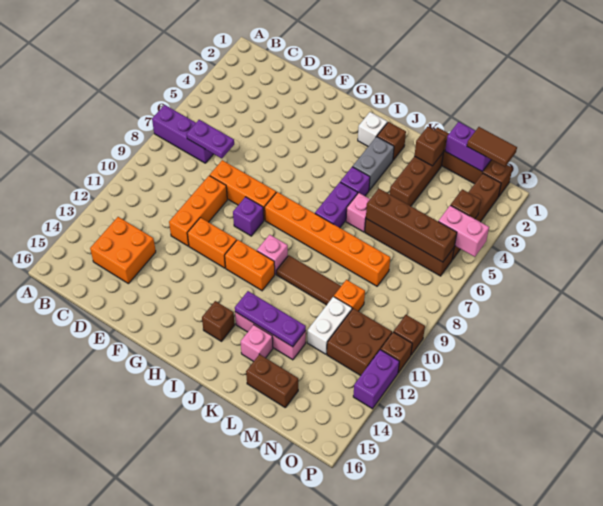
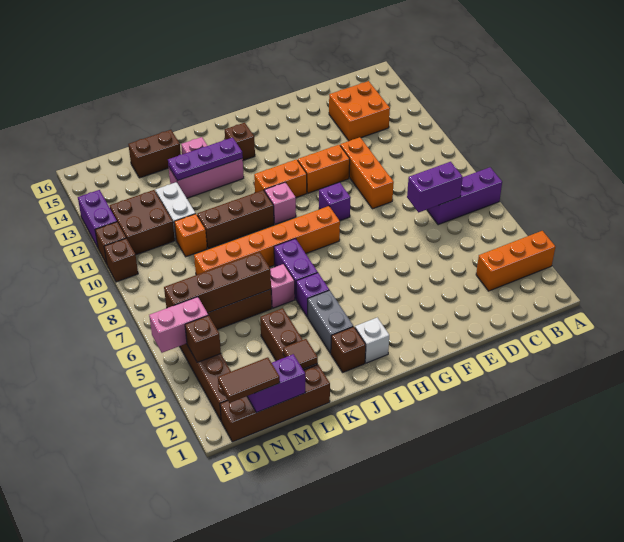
purple 1x2 plate [187,120,234,158] -> purple 1x2 brick [407,162,463,212]
orange 1x3 brick [210,160,276,220] -> orange 1x3 brick moved to [476,231,555,291]
brown 1x3 tile [276,255,341,305] -> brown 1x3 brick [197,190,274,249]
brown 1x1 brick [415,127,446,166] -> brown 1x1 tile [283,339,318,369]

